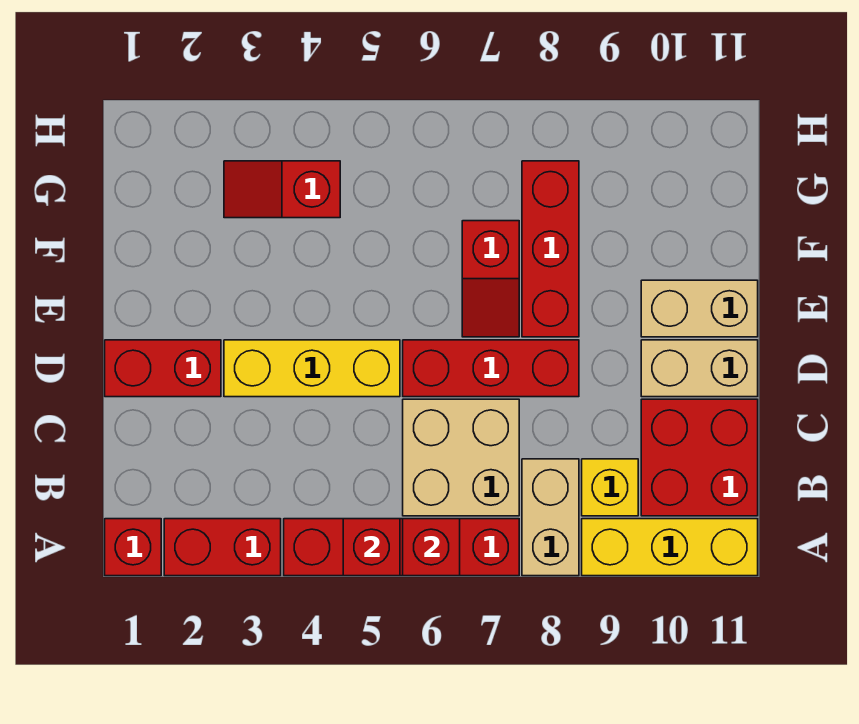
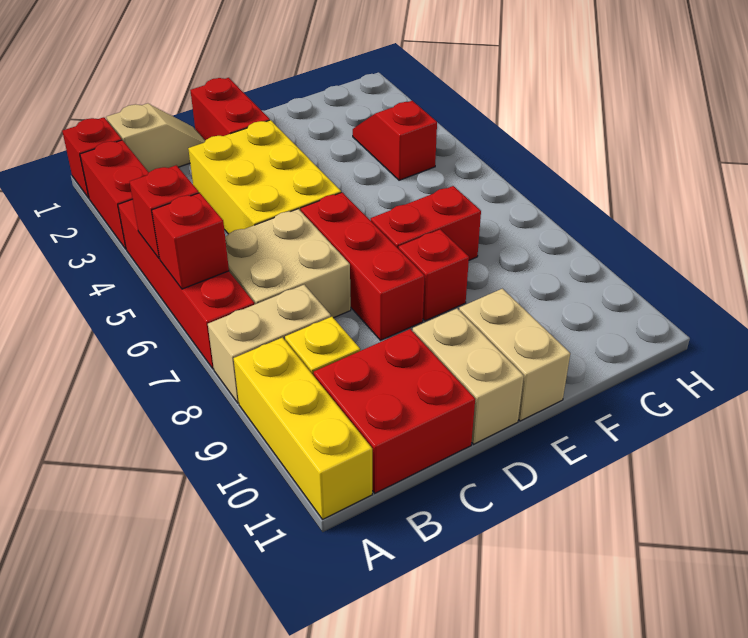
none -> tan 1x2 slope [106,103,205,172]
yellow 1x3 brick [224,340,400,397] -> yellow 2x3 brick [188,120,341,234]
red 1x2 slope [462,221,519,337] -> red 1x2 brick [371,186,481,260]
red 1x3 brick [522,161,579,337] -> red 1x1 brick [399,229,469,321]

